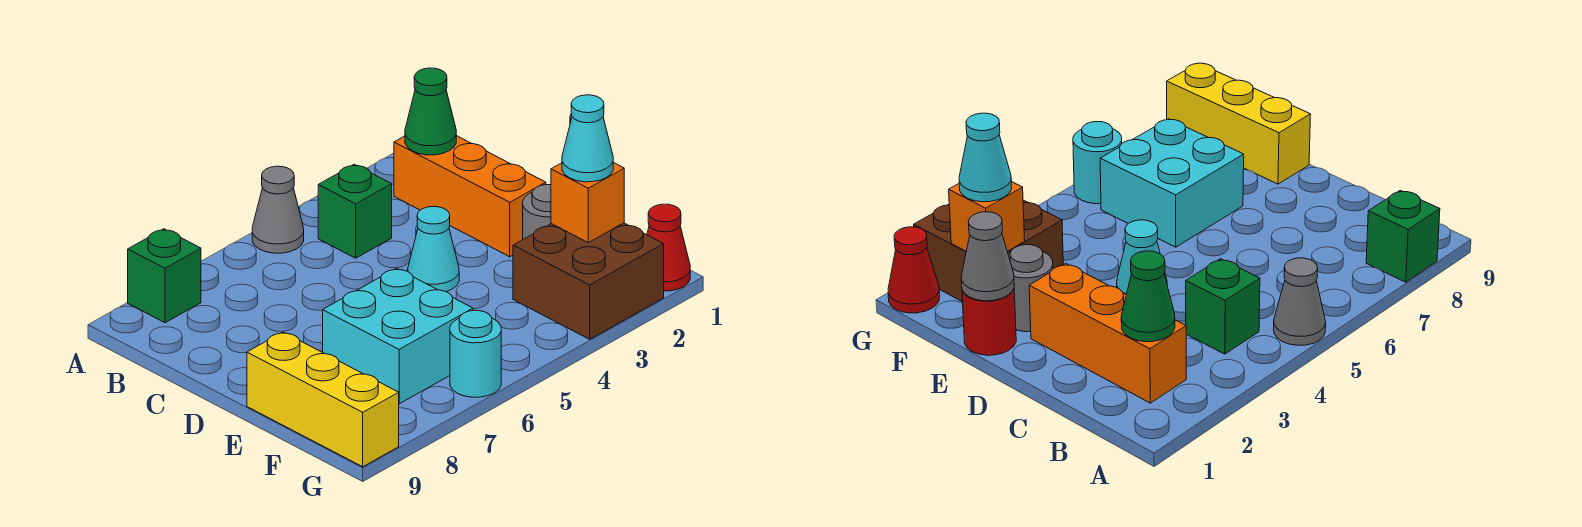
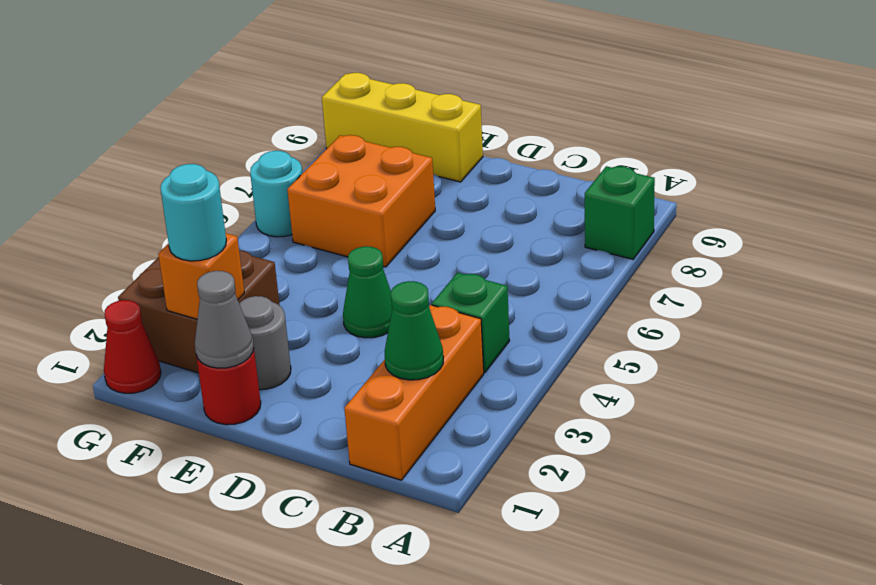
grey 1x1 cone [252,166,304,253] -> none
orange 1x3 brick [394,136,546,257] -> orange 1x3 brick turned to [344,305,484,480]
cyan 1x1 cone [408,207,459,292] -> green 1x1 cone [343,246,392,338]
cyan 2x2 brick [323,268,473,404] -> orange 2x2 brick [287,135,435,267]
cyan 1x1 cone [562,95,613,182] -> cyan 1x1 round brick [160,164,226,261]

